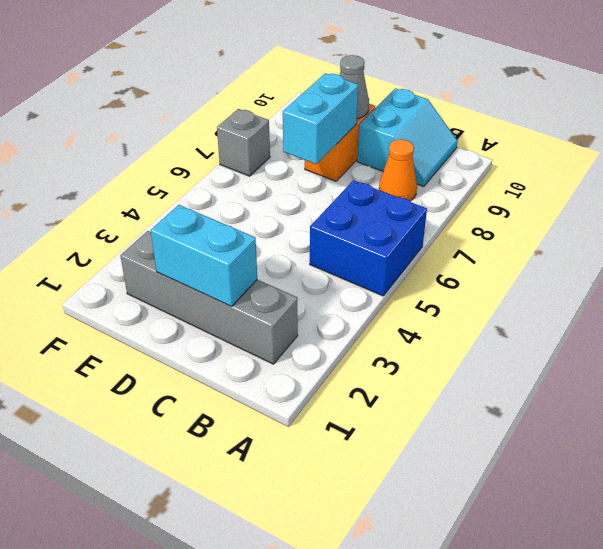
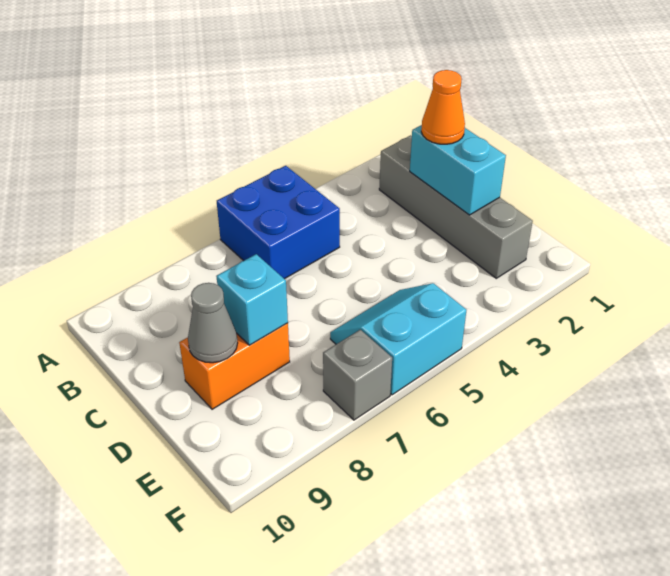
orange 1x1 cone [379,139,417,201] -> orange 1x1 cone moved to [421,70,465,144]
cyan 2x2 slope [357,88,458,187] -> cyan 2x2 slope moved to [330,283,466,395]
cyan 1x2 brick [283,73,358,164] -> cyan 1x1 brick [216,254,288,345]

